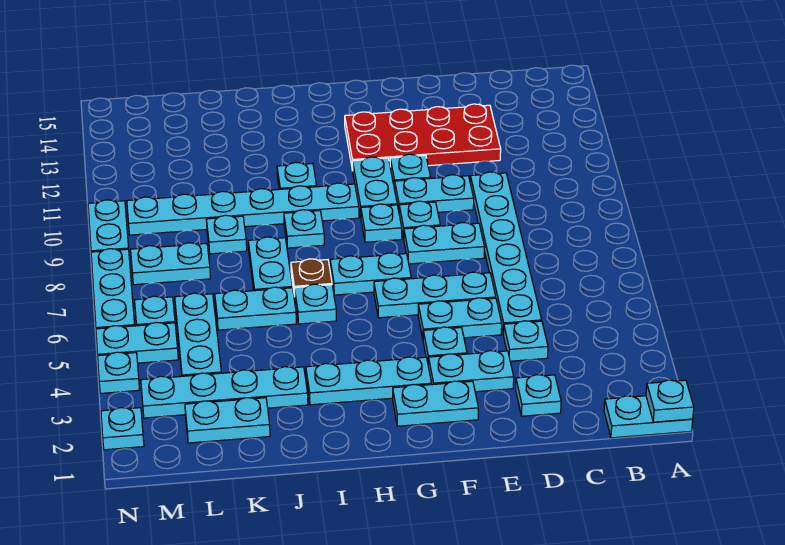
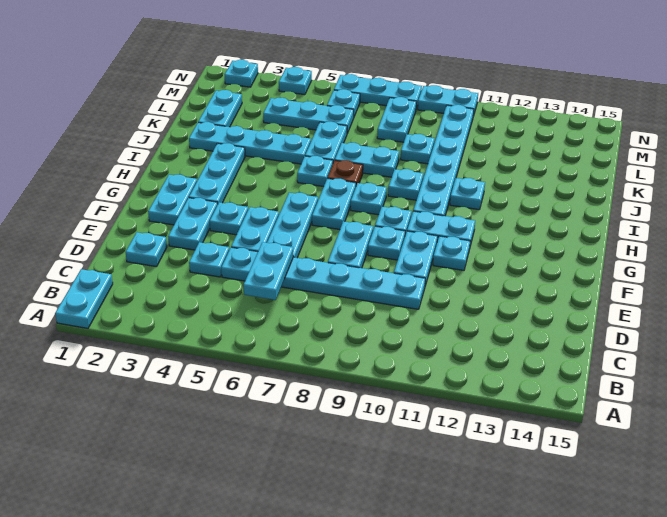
cyan 1x1 plate [646,380,694,422] -> cyan 1x1 plate moved to [351,183,387,215]
red 2x4 plate [345,104,501,171] -> none
cyan 1x4 plate [141,367,308,418] -> cyan 1x4 plate turned to [189,122,311,164]
cyan 1x2 plate [96,322,178,363] -> cyan 1x2 plate moved to [244,242,293,300]

